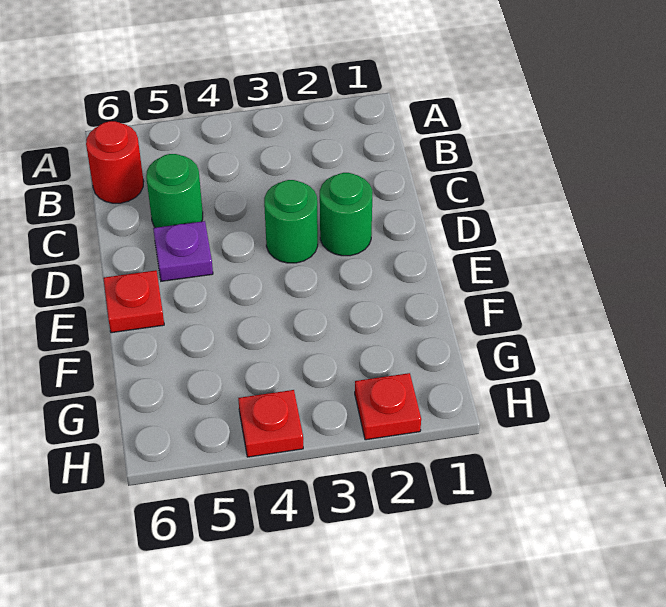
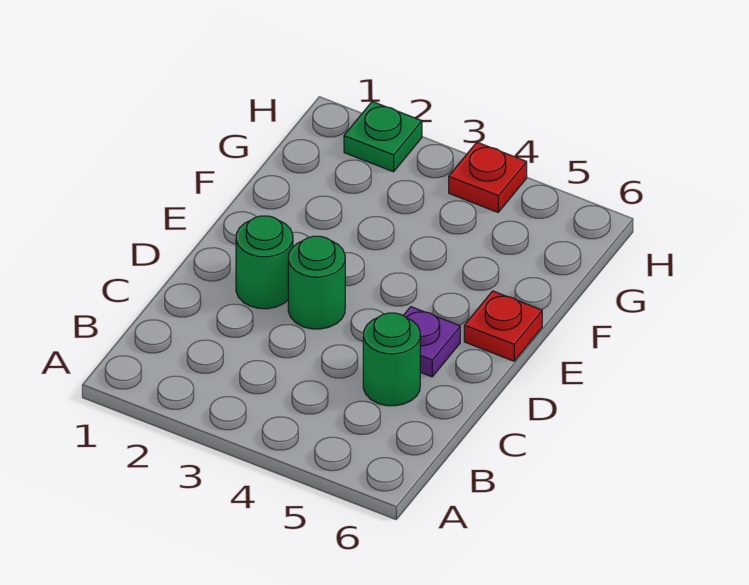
red 1x1 round brick [86,121,144,203] -> none
red 1x1 plate [355,373,421,440] -> green 1x1 plate [344,102,422,172]

